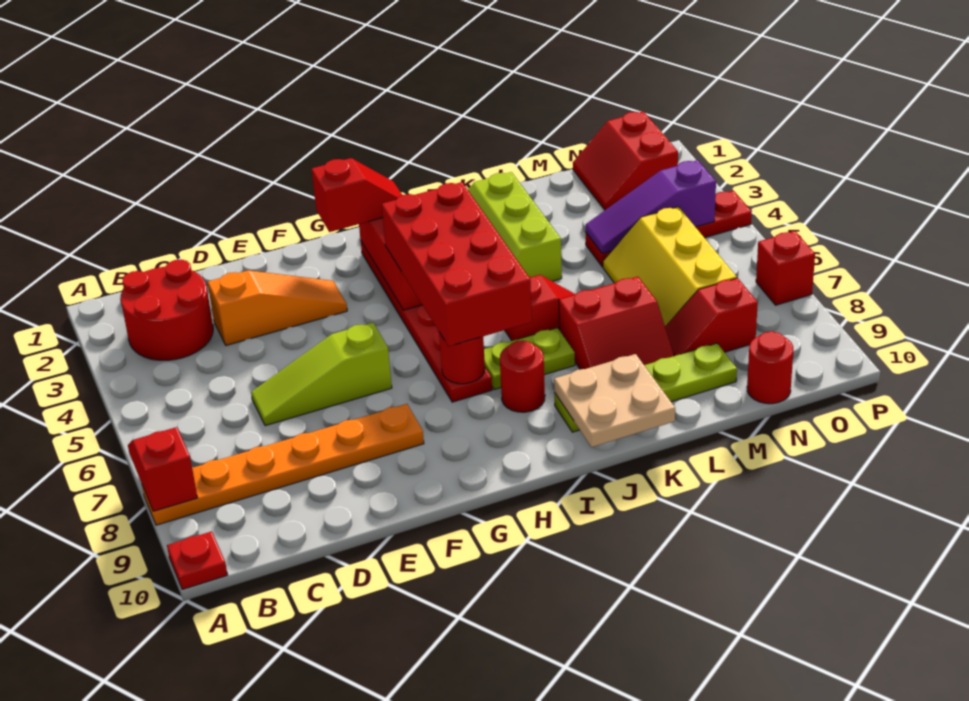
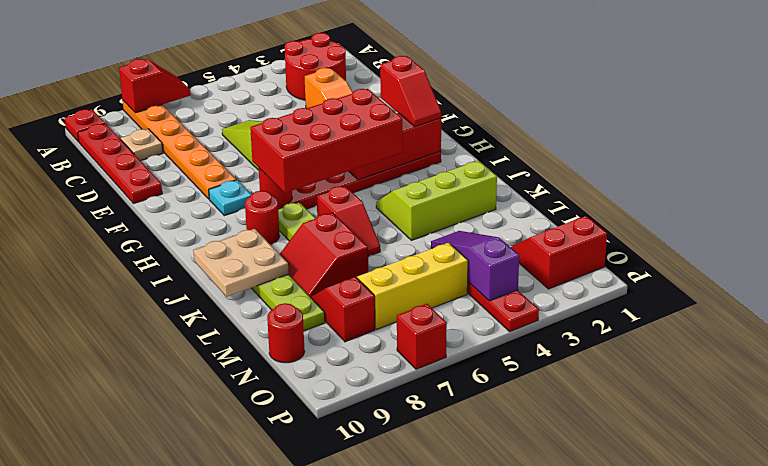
none -> red 1x4 plate [78,124,162,203]
none -> tan 1x1 plate [121,129,163,161]
none -> cyan 1x1 plate [209,180,252,216]

